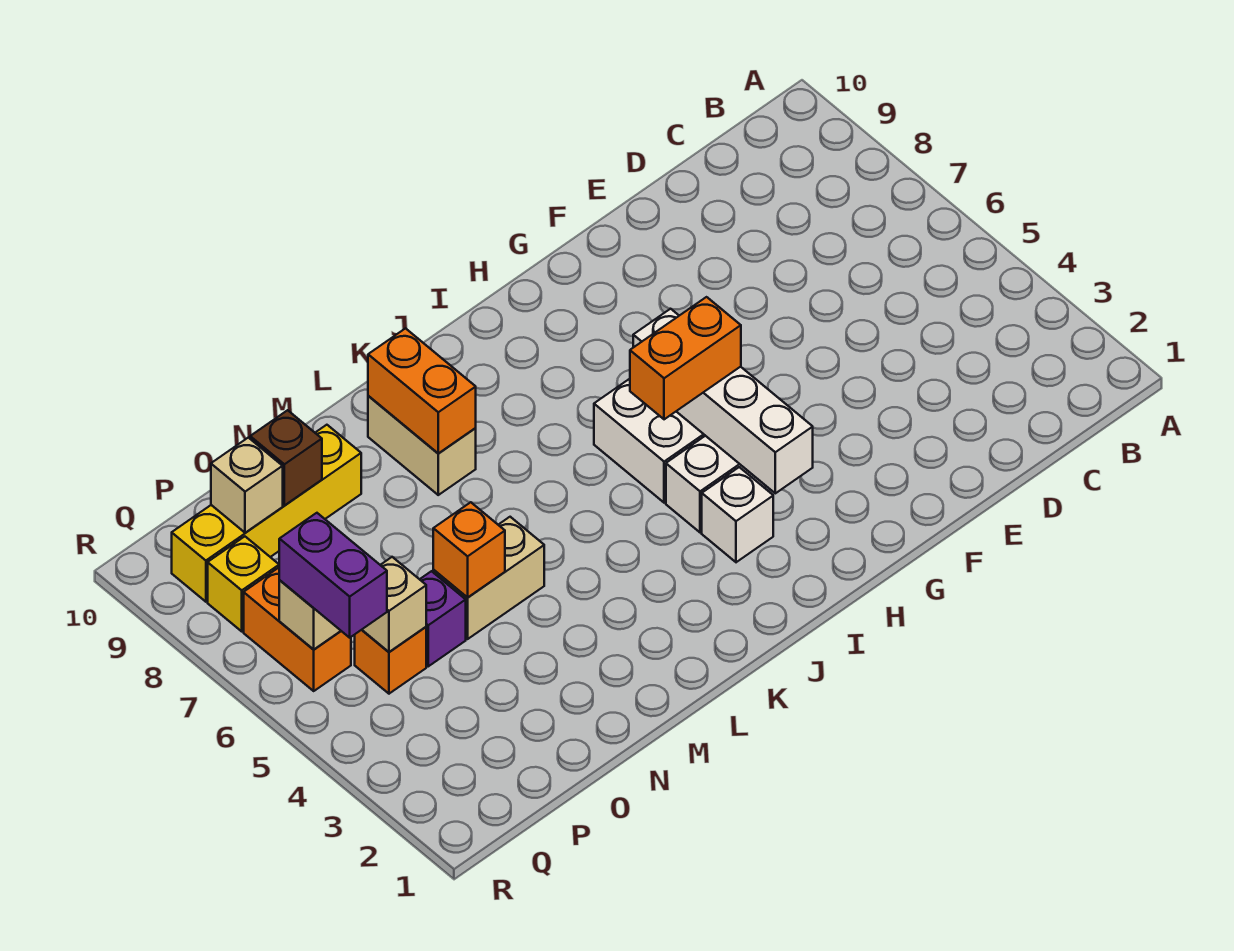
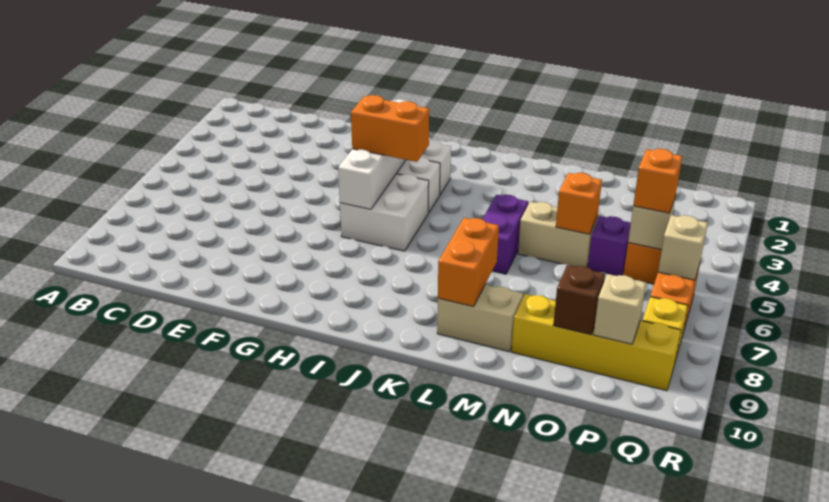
tan 1x2 brick [368,396,476,495] -> tan 1x2 brick turned to [437,285,523,352]
none -> orange 1x1 brick [633,149,682,213]
purple 1x2 brick [279,513,387,638] -> purple 1x2 brick moved to [482,195,528,274]

